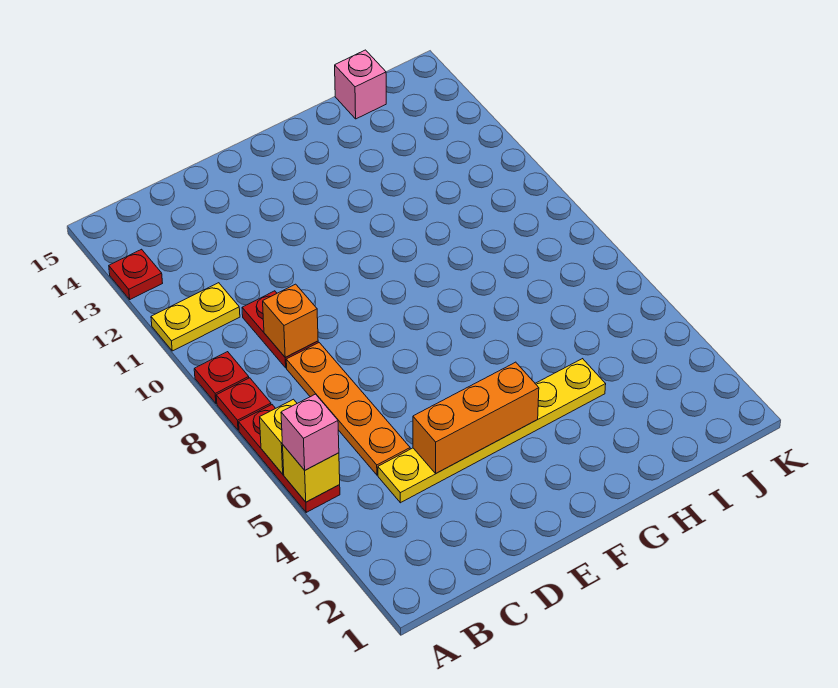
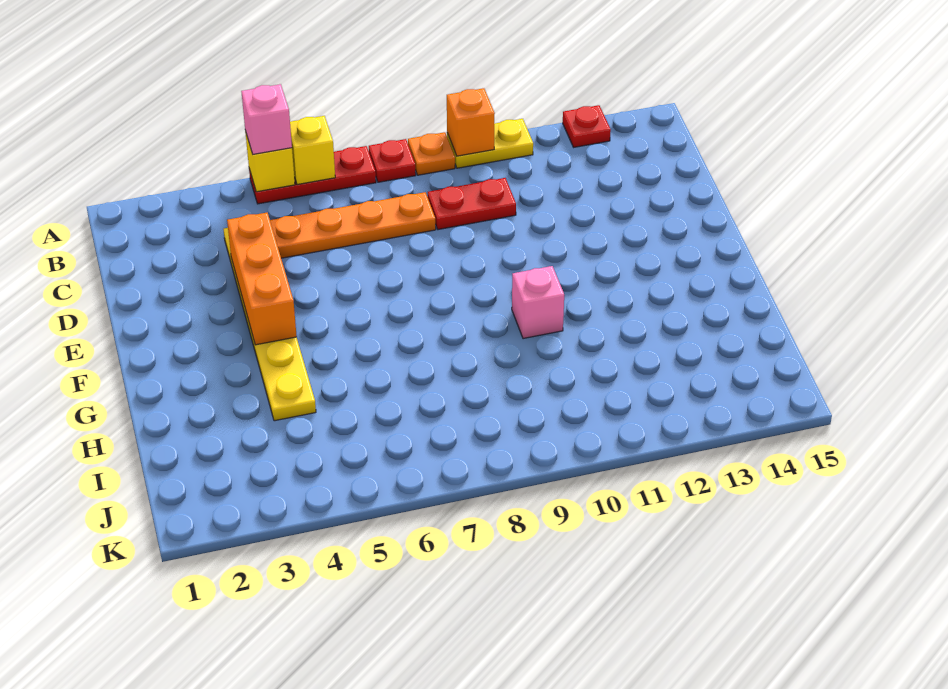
red 1x1 plate [194,352,249,403] -> orange 1x1 plate [408,132,455,175]
yellow 1x2 plate [151,283,240,351] -> yellow 1x2 plate turned to [447,119,533,168]
orange 1x1 brick [263,284,318,357] -> orange 1x1 brick moved to [447,88,495,156]
pink 1x1 brick [335,50,386,119] -> pink 1x1 brick moved to [512,266,564,339]

